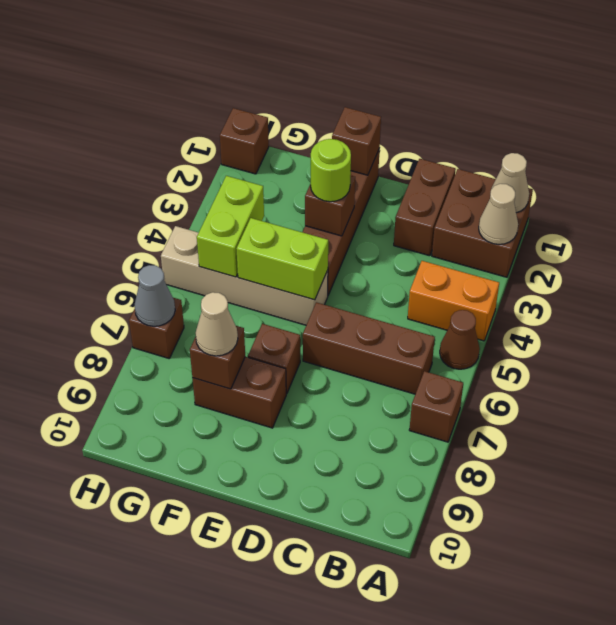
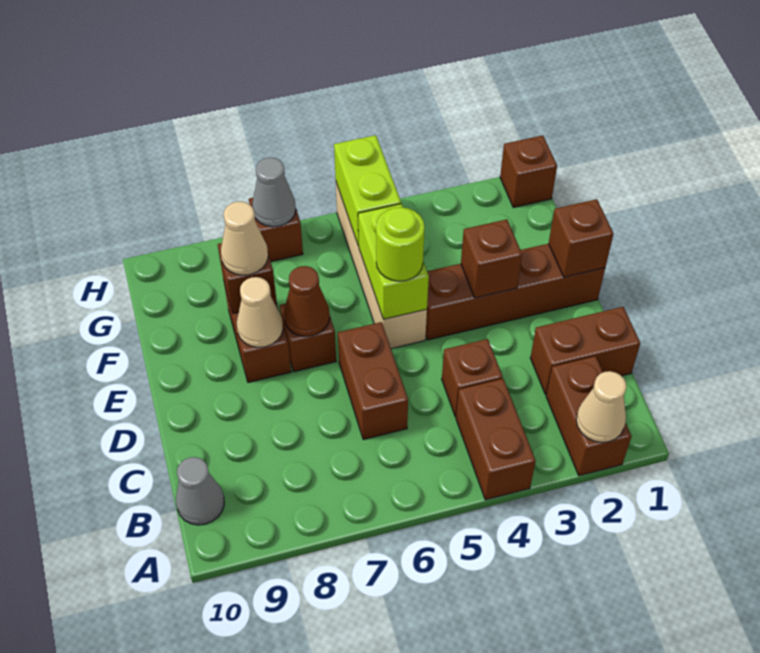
brown 2x2 brick [432,169,533,277] -> brown 1x2 brick [546,356,631,476]
tan 1x1 cone [491,153,529,213] -> tan 1x1 cone moved to [237,277,283,347]
orange 1x2 brick [408,261,499,341] -> brown 1x2 brick [456,379,536,500]
brown 1x1 cone [440,310,480,369] -> brown 1x1 cone moved to [284,266,330,337]
brown 1x1 brick [409,371,463,442] -> brown 1x1 brick moved to [442,339,503,417]
brown 1x3 brick [303,302,435,394] -> brown 1x2 brick [338,322,408,440]
none -> grey 1x1 cone [176,457,224,525]
lime 1x1 round brick [311,139,351,202] -> lime 1x1 round brick moved to [376,207,425,281]
lime 1x2 brick [197,176,264,277] -> lime 1x2 brick turned to [334,135,401,246]

